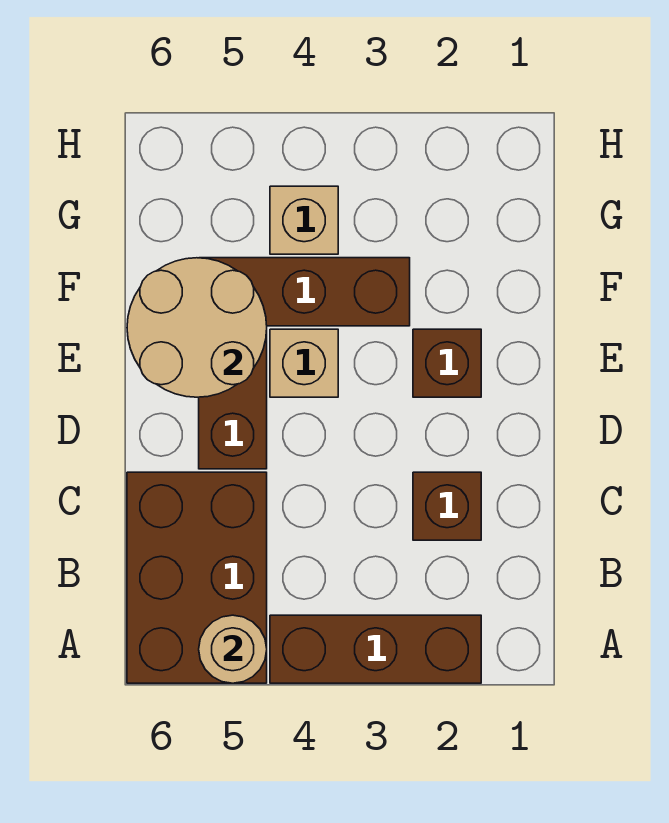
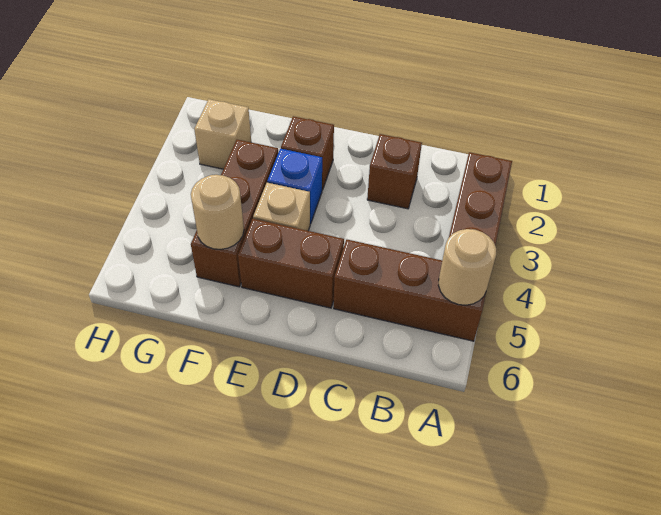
brown 2x3 brick [127,472,267,683] -> brown 1x3 brick [334,240,486,341]
none -> blue 1x1 brick [267,149,322,224]
tan 2x2 round brick [127,258,267,397] -> tan 1x1 round brick [191,175,244,249]
tan 1x1 brick [270,186,338,254] -> tan 1x1 brick moved to [194,99,251,169]

